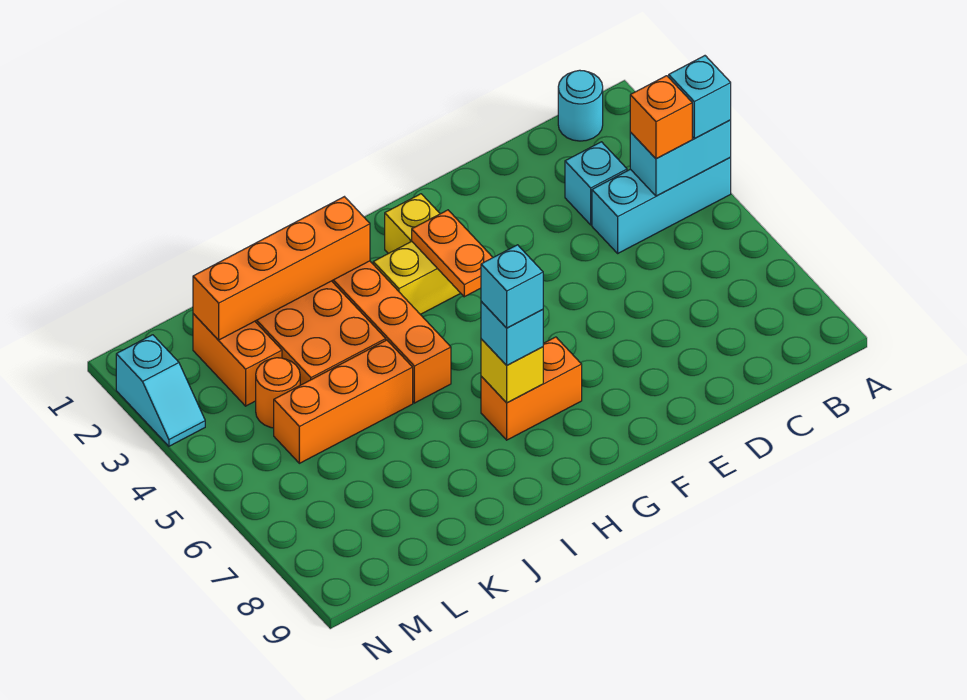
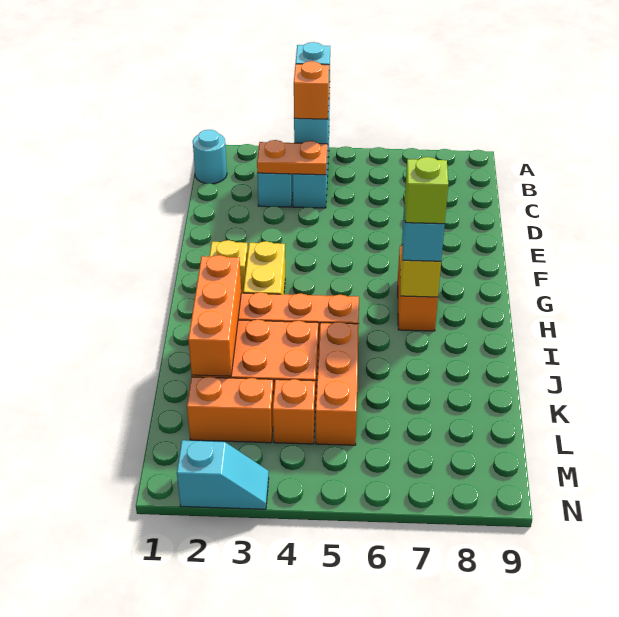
orange 1x2 plate [412,210,493,297] -> orange 1x2 plate moved to [257,140,327,175]
cyan 1x1 brick [481,245,543,328] -> lime 1x1 brick [405,157,448,224]
orange 1x4 brick [193,197,370,340] -> orange 1x3 brick [188,255,241,376]
orange 1x1 round brick [256,358,300,428] -> orange 1x1 brick [273,379,315,444]

